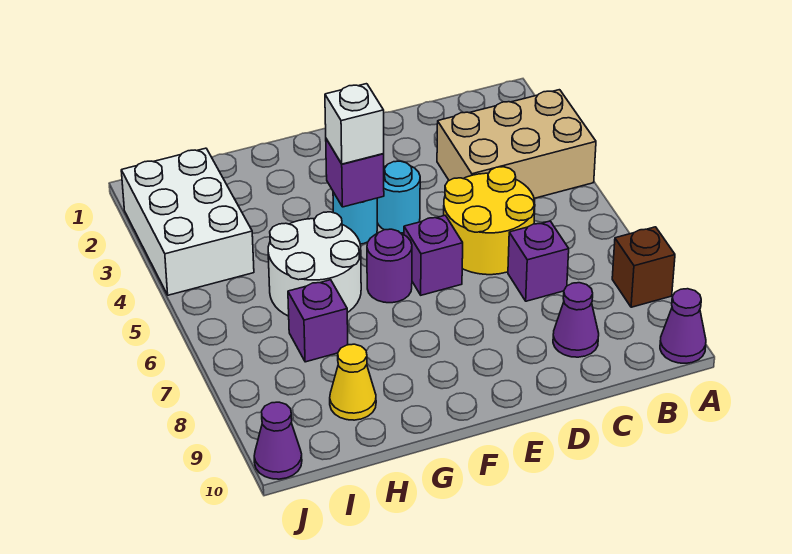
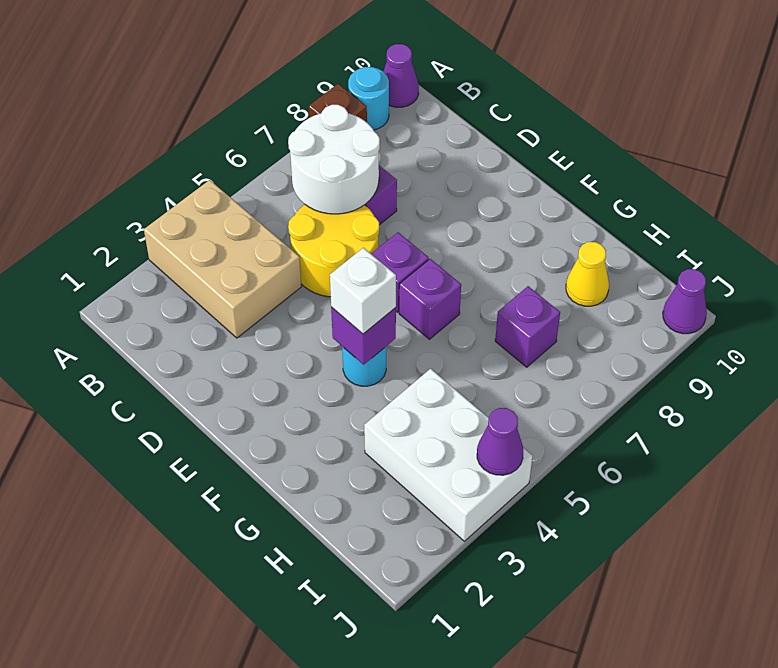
purple 1x1 cone [553,283,599,357] -> purple 1x1 cone moved to [477,408,523,475]
cyan 1x1 round brick [377,161,420,233] -> cyan 1x1 round brick moved to [348,67,389,130]
purple 1x1 round brick [367,229,412,303] -> purple 1x1 brick [399,259,461,339]
white 2x2 round brick [268,212,361,316] -> white 2x2 round brick moved to [288,105,380,214]
white 2x3 brick [121,148,254,295] -> white 2x3 brick turned to [364,369,533,541]

